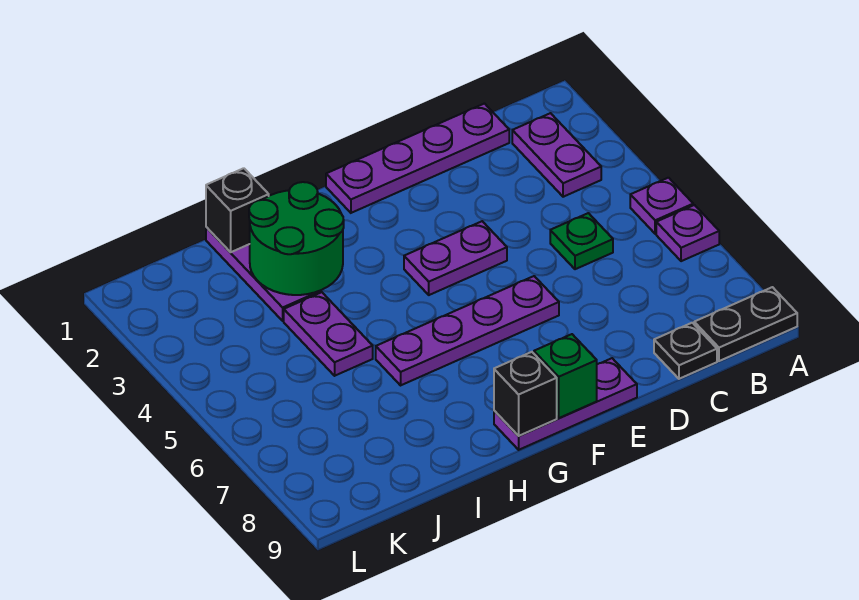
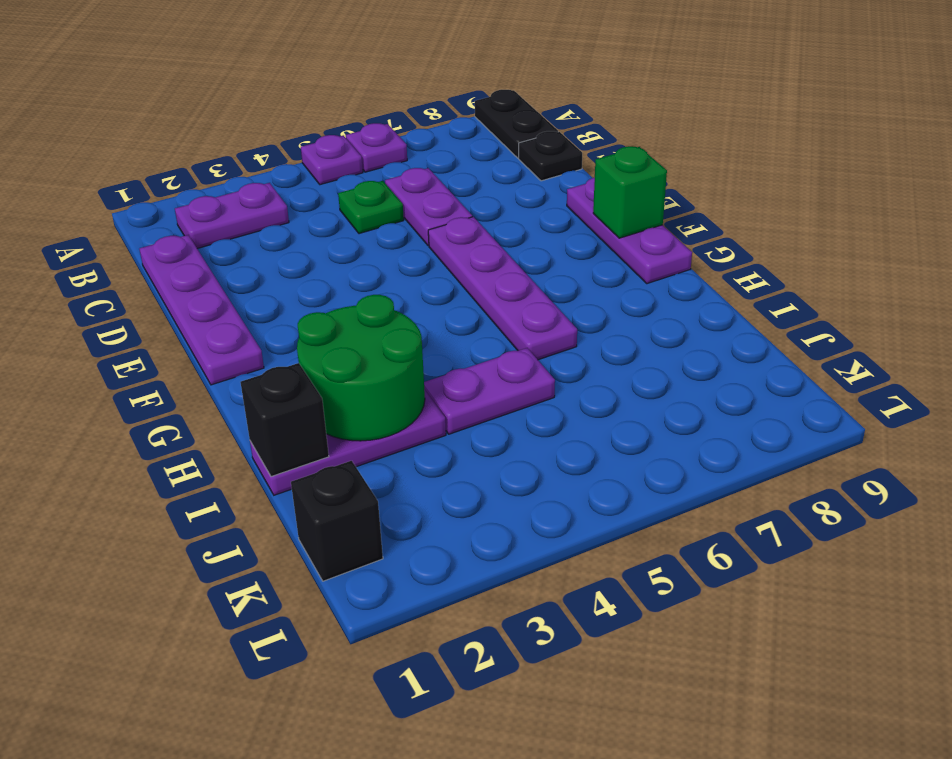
purple 1x2 plate [404,221,507,295] -> purple 1x2 plate moved to [385,168,472,246]
black 1x1 brick [494,352,557,436] -> black 1x1 brick moved to [291,461,383,581]

